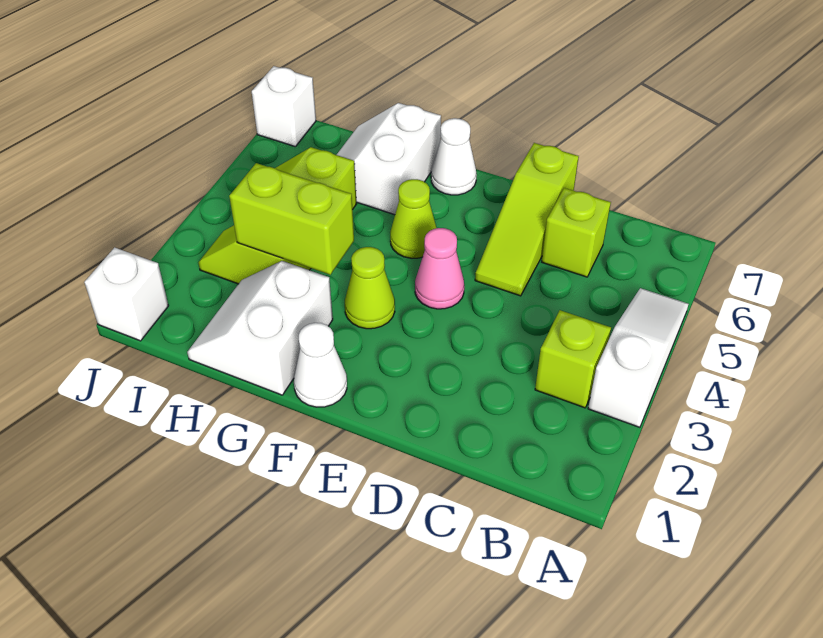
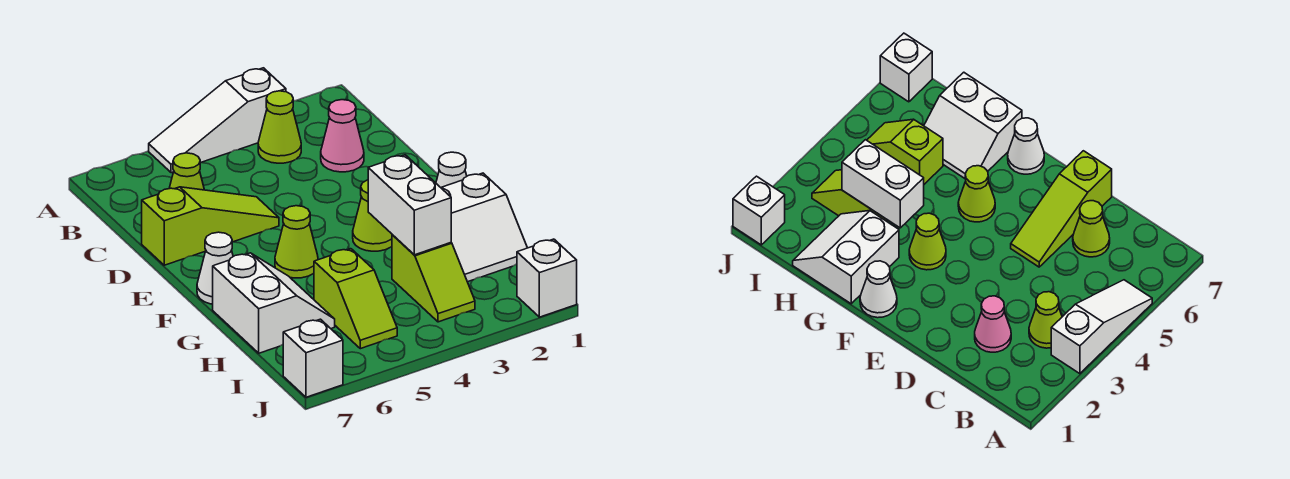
lime 1x1 brick [535,310,611,408] -> lime 1x1 cone [258,91,301,163]
lime 1x1 brick [542,188,611,277] -> lime 1x1 cone [169,153,204,190]
pink 1x1 cone [415,228,464,309] -> pink 1x1 cone moved to [321,100,364,172]
lime 1x2 brick [229,163,354,275] -> white 1x2 brick [368,155,451,255]
white 2x2 slope [337,103,441,215] -> white 2x2 slope turned to [213,253,335,353]

